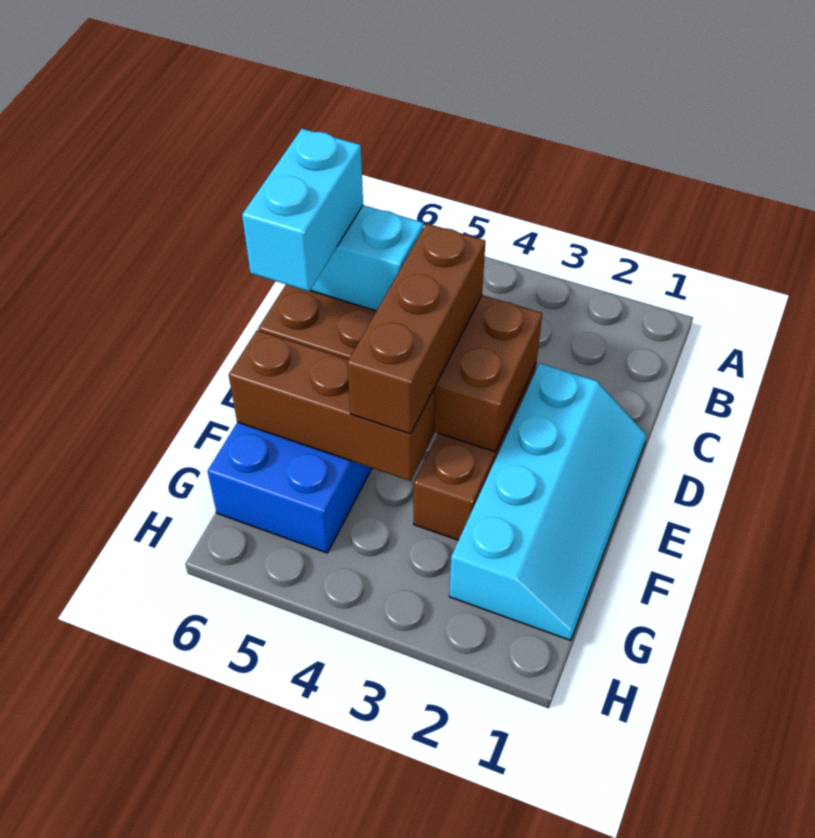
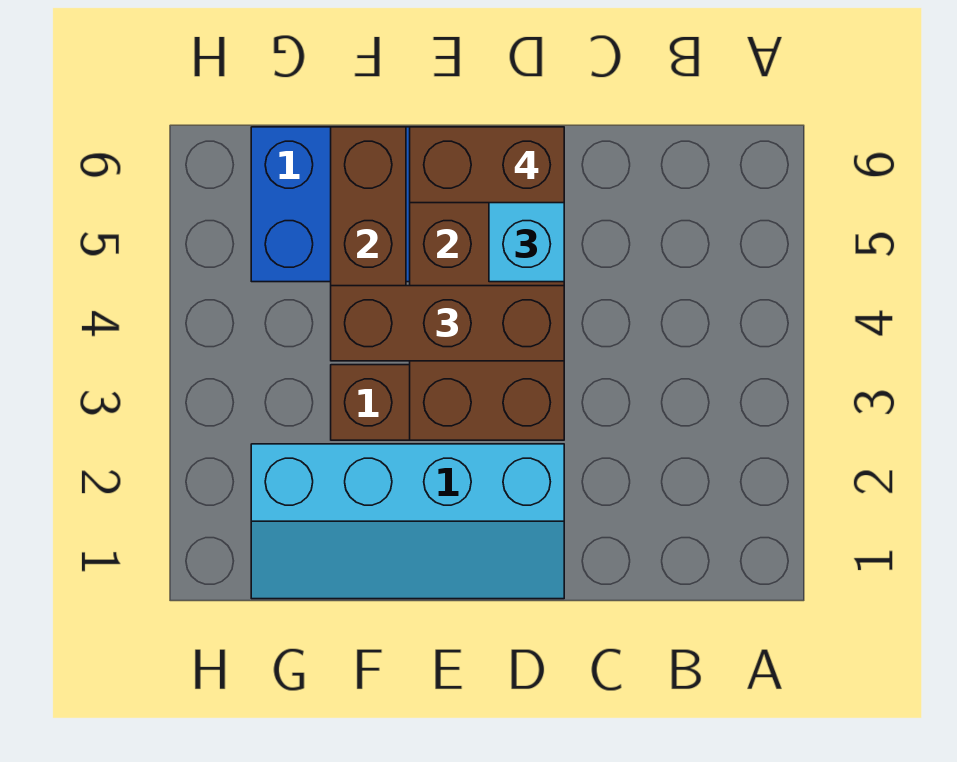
cyan 1x2 brick [242,129,363,291] -> brown 1x2 brick [410,127,564,203]

